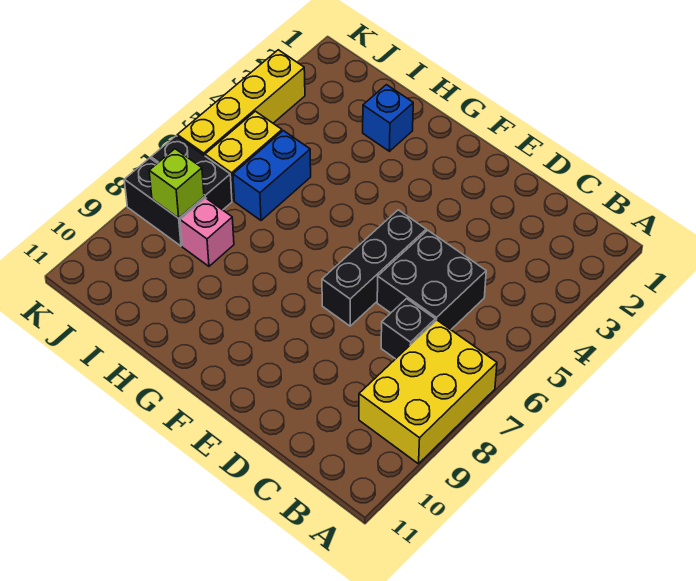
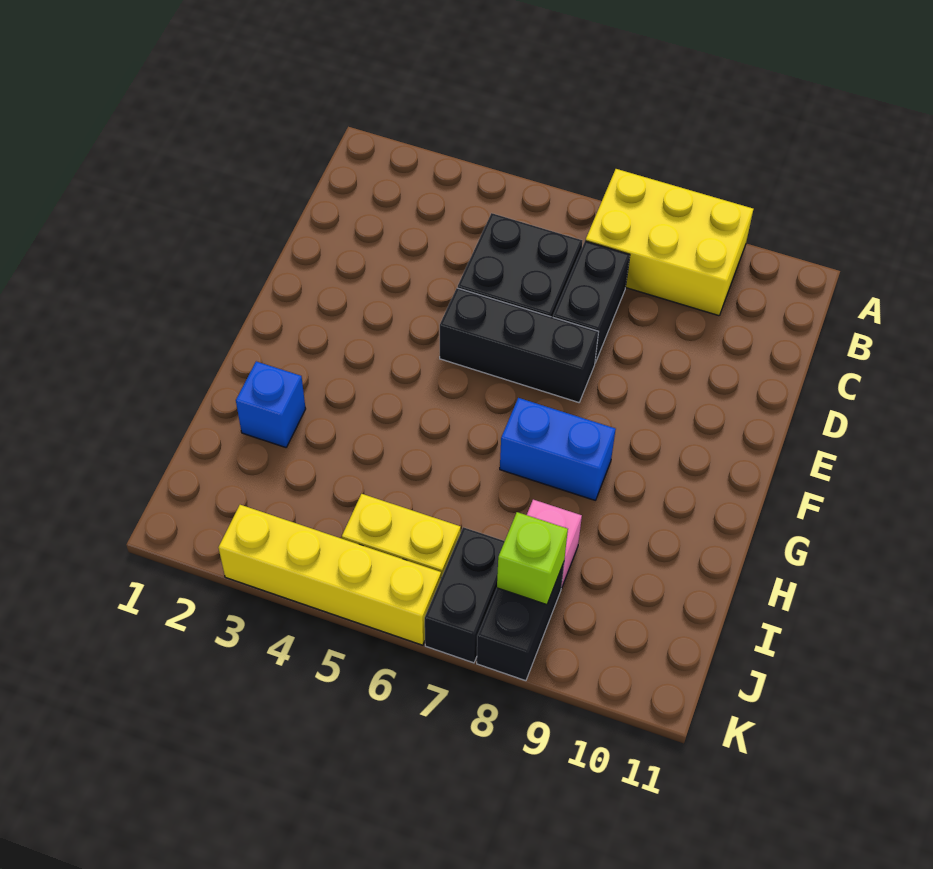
black 1x1 brick [381,299,435,359] -> black 1x2 brick [553,241,630,363]
blue 1x2 brick [233,131,311,220] -> blue 1x2 brick moved to [500,398,616,500]

